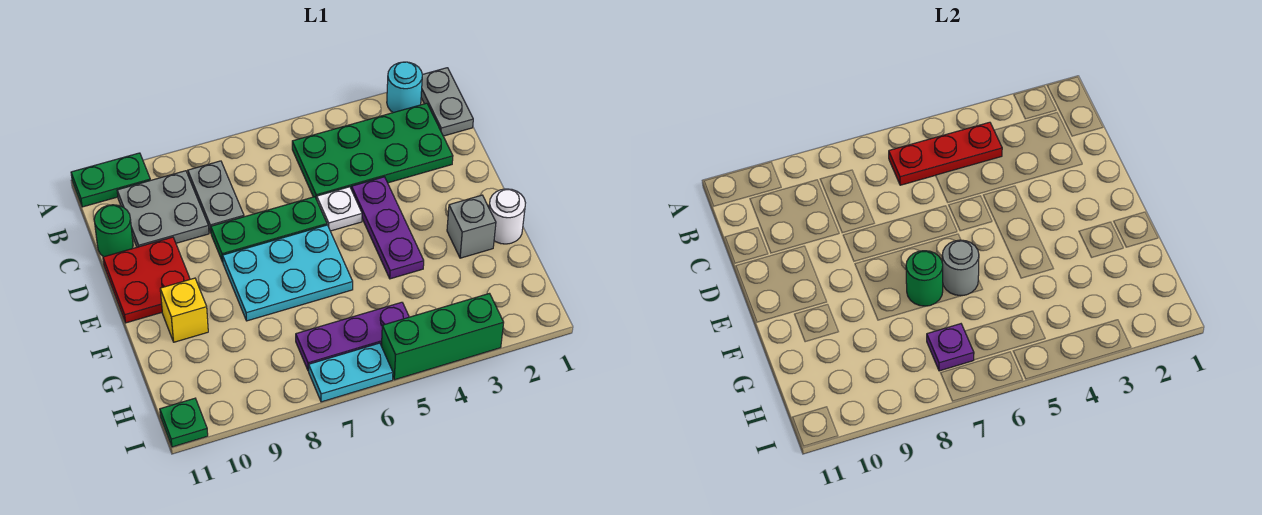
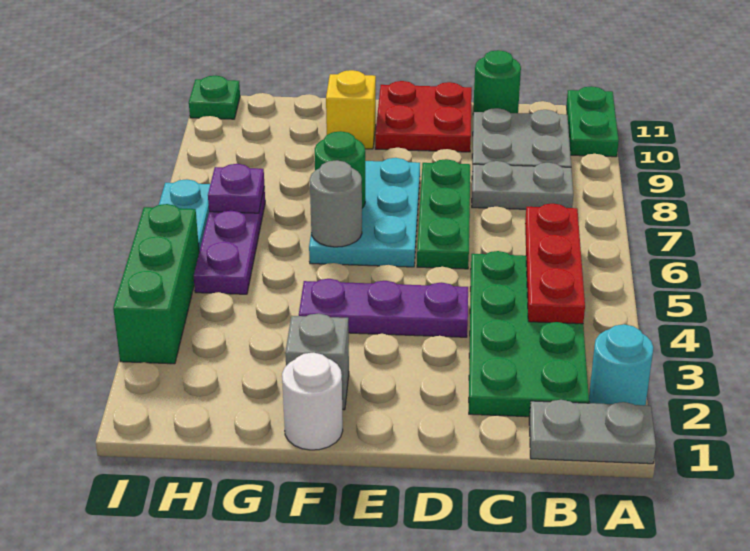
white 1x1 plate [317,187,362,231] -> none

